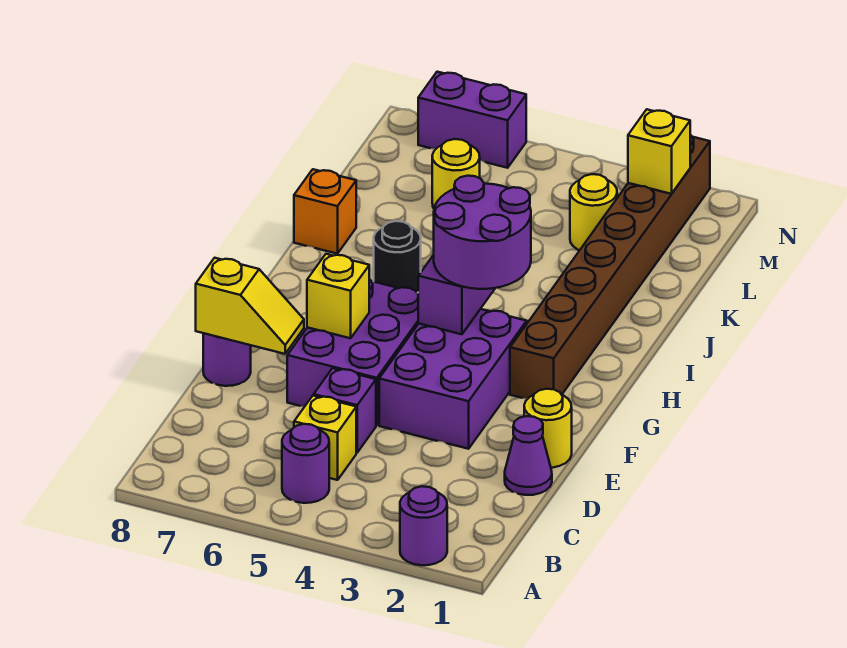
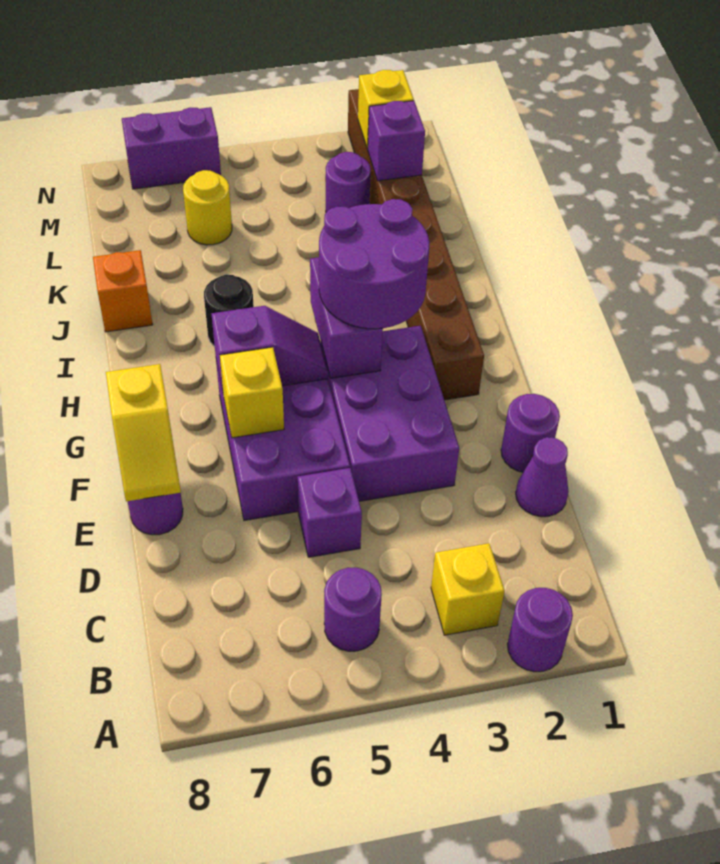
yellow 1x1 brick [294,396,356,480] -> yellow 1x1 brick moved to [431,543,505,635]
yellow 1x1 round brick [524,389,572,468] -> purple 1x1 round brick [501,394,560,472]
yellow 1x2 slope [196,258,304,354] -> yellow 1x2 slope turned to [106,364,181,501]
none -> purple 1x2 slope [212,306,328,391]
none -> purple 1x1 brick [368,101,425,181]
yellow 1x1 round brick [570,174,617,250] -> purple 1x1 round brick [326,152,371,212]

